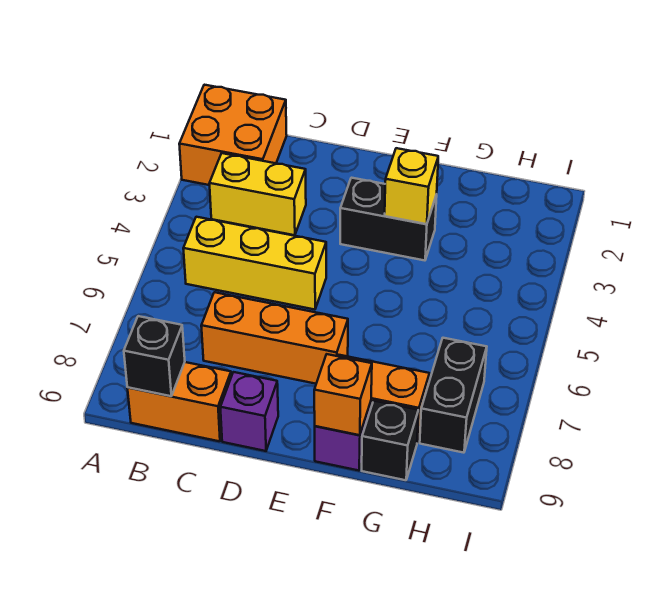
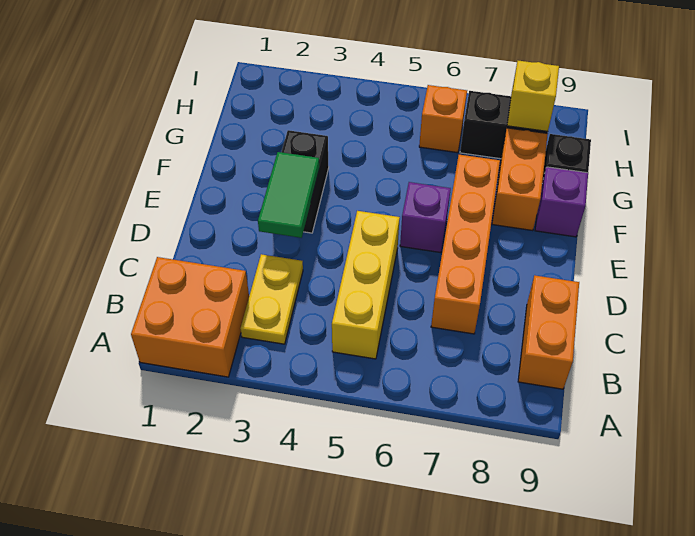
yellow 1x2 brick [210,153,306,235] -> yellow 1x2 plate [240,254,303,344]
black 1x1 brick [124,316,185,396] -> none
orange 1x3 brick [201,292,348,384] -> orange 1x4 brick [431,155,500,334]
none -> green 1x2 tile [258,152,319,238]
purple 1x1 brick [220,372,278,451] -> purple 1x1 brick moved to [400,182,451,253]
yellow 1x1 brick [385,148,438,224] -> yellow 1x1 brick moved to [507,61,559,132]
orange 1x1 brick [314,354,372,435] -> orange 1x1 brick moved to [419,85,467,153]

